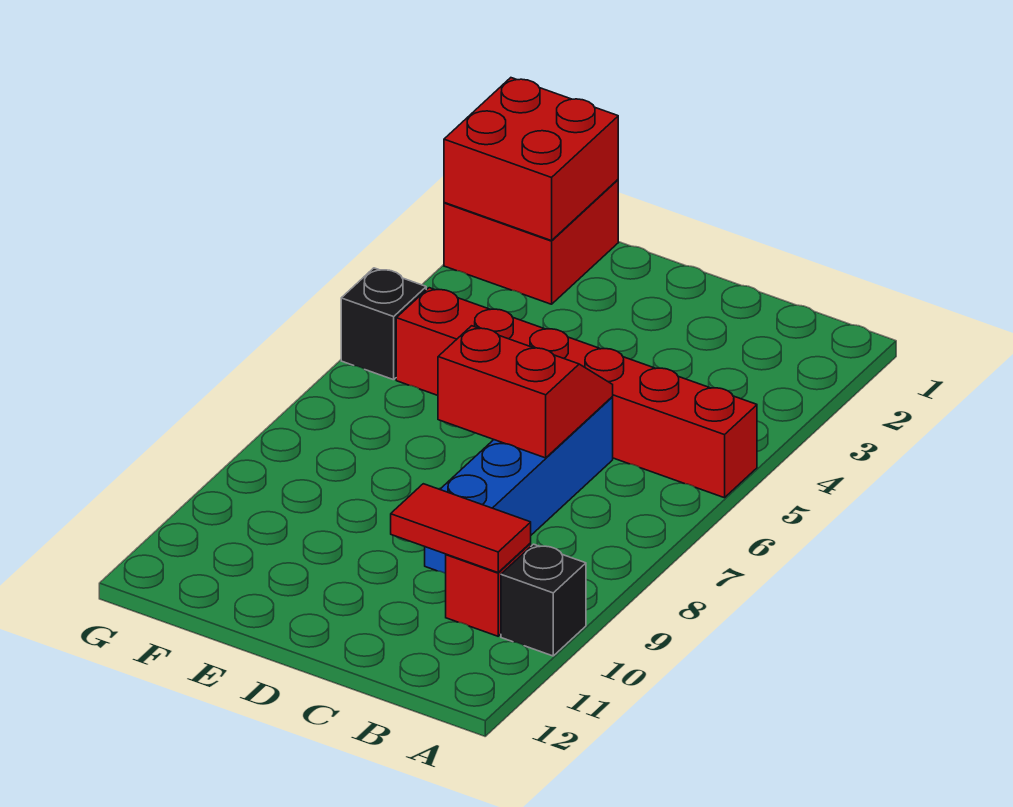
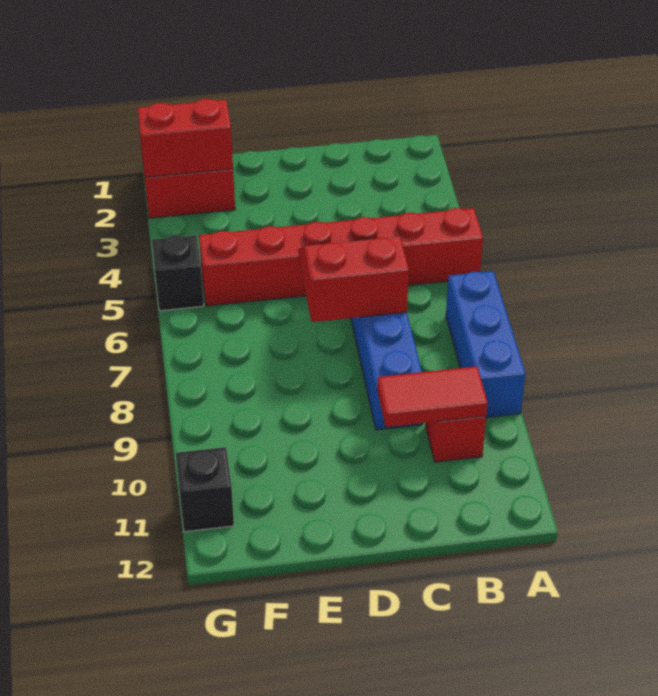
none -> blue 1x3 brick [446,271,526,418]
black 1x1 brick [501,544,586,656] -> black 1x1 brick moved to [176,447,234,532]
red 2x2 brick [444,78,618,241] -> red 1x2 brick [138,99,233,177]

